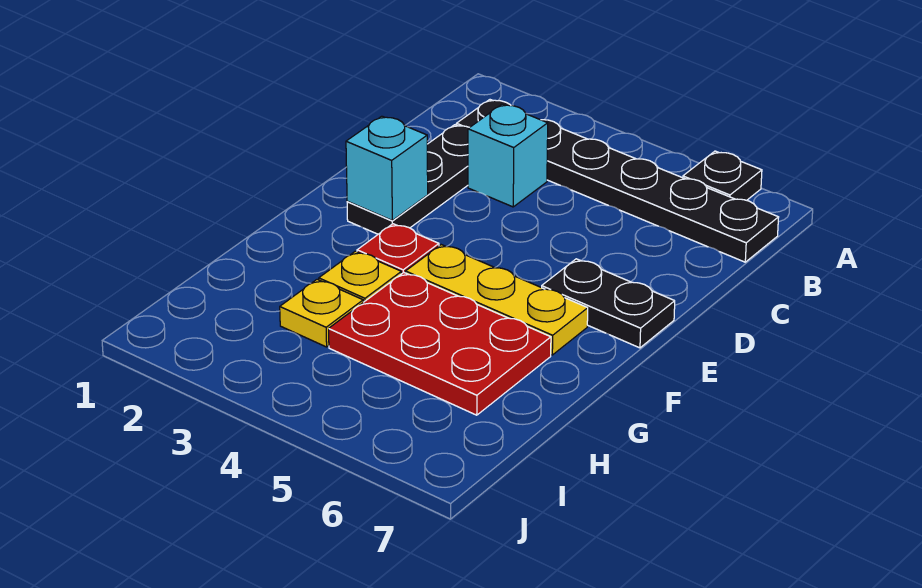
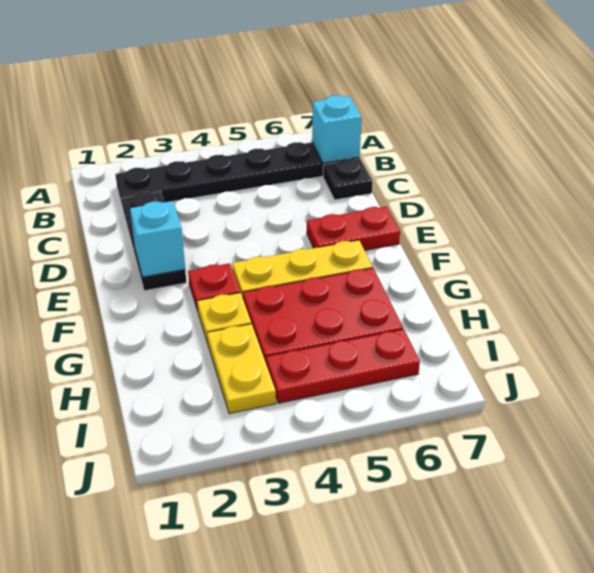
black 1x1 plate [683,151,762,200] -> black 1x1 plate moved to [323,159,372,200]
cyan 1x1 brick [468,104,548,207] -> cyan 1x1 brick moved to [312,95,362,163]
black 1x2 plate [542,259,675,348] -> red 1x2 plate [307,207,400,250]
yellow 1x1 plate [280,279,363,347] -> yellow 1x2 plate [207,324,276,414]
none -> red 1x3 plate [266,329,420,403]

